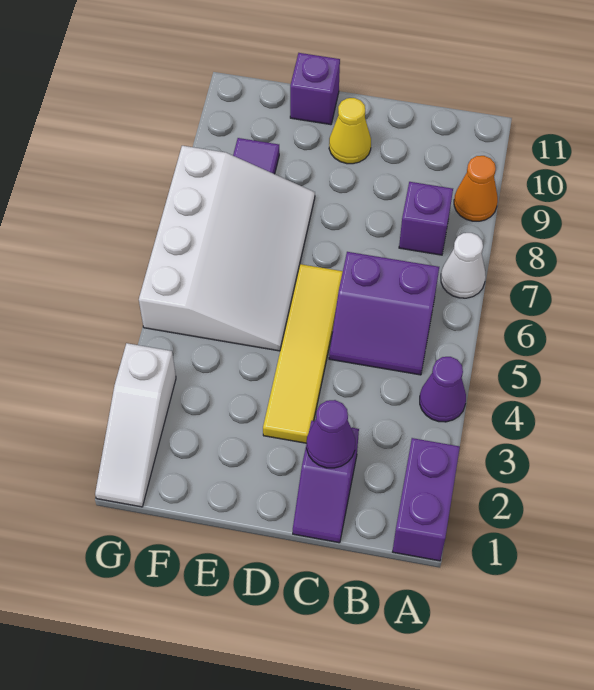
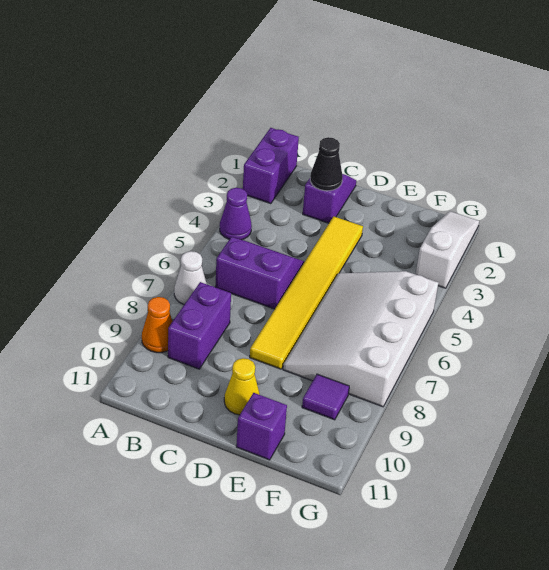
purple 1x1 brick [399,182,453,255] -> purple 1x2 brick [168,282,231,369]
purple 1x1 cone [307,400,355,468] -> black 1x1 cone [310,137,343,191]
yellow 1x4 tile [263,264,343,443] -> yellow 1x6 tile [250,216,363,369]

